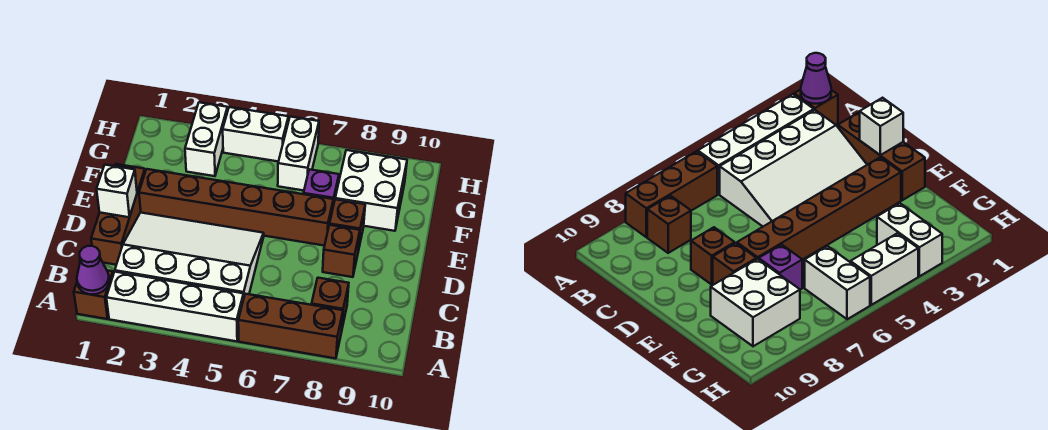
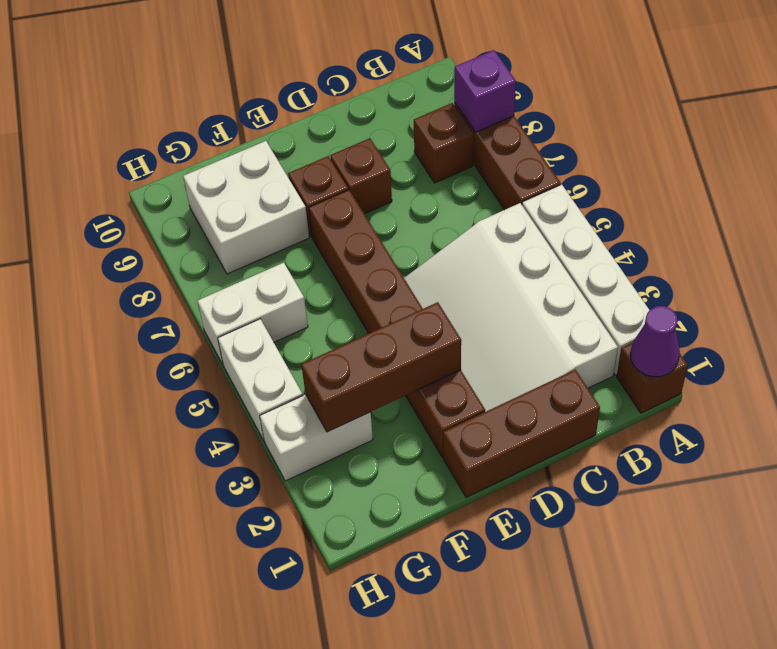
white 1x1 brick [97,165,137,217] -> none
none -> brown 1x3 brick [301,302,461,432]
purple 1x1 brick [303,169,339,206] -> purple 1x1 brick moved to [454,50,516,132]

